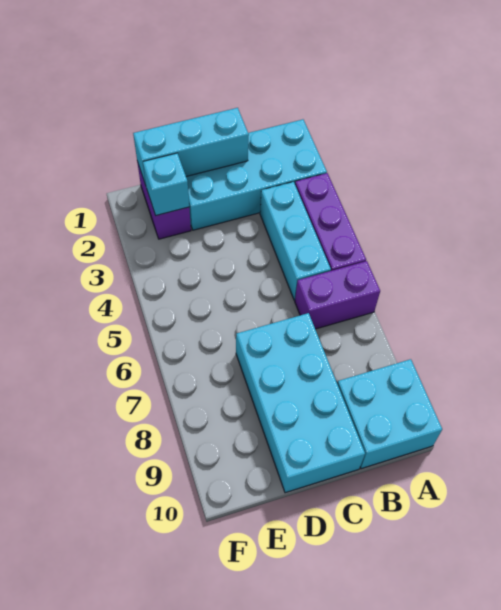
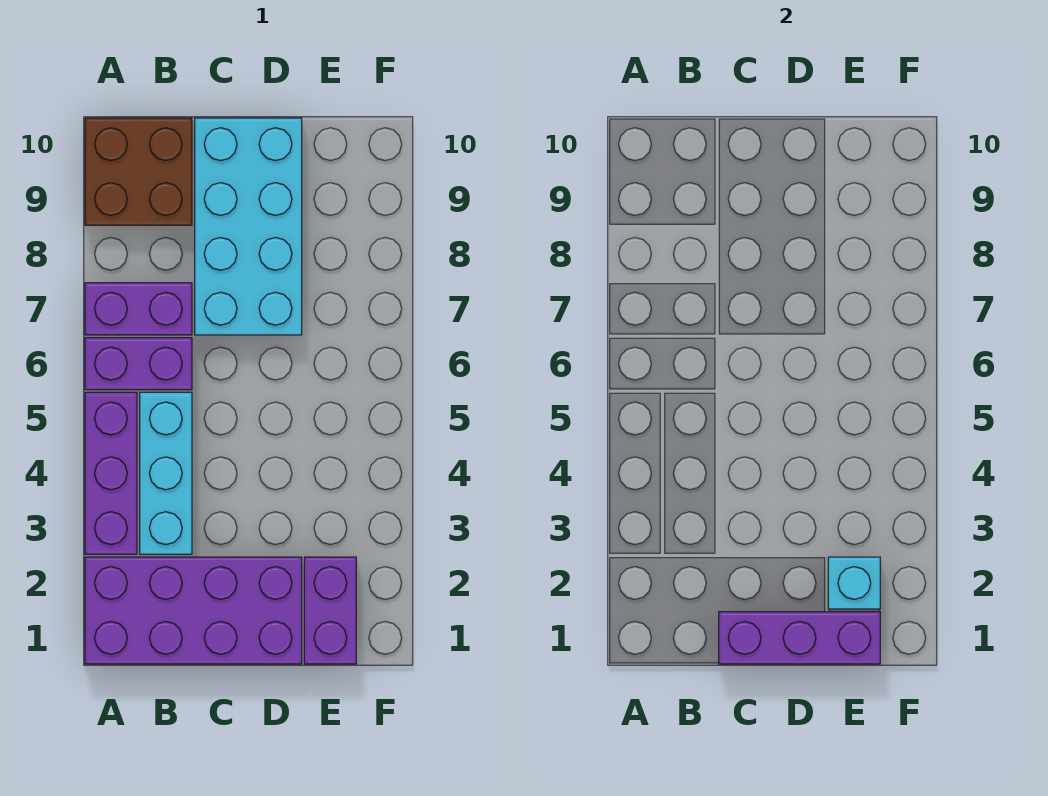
cyan 2x4 brick [186,119,327,230] -> purple 2x4 brick [85,557,302,664]
none -> purple 1x2 brick [85,283,192,335]
cyan 2x2 brick [337,359,442,469] -> brown 2x2 brick [85,118,192,225]
cyan 1x3 brick [133,108,249,185] -> purple 1x3 brick [719,612,880,664]

